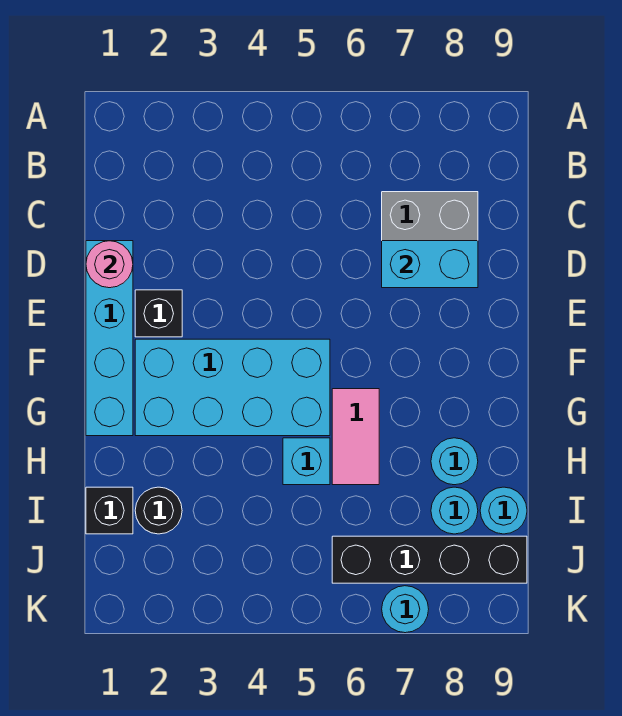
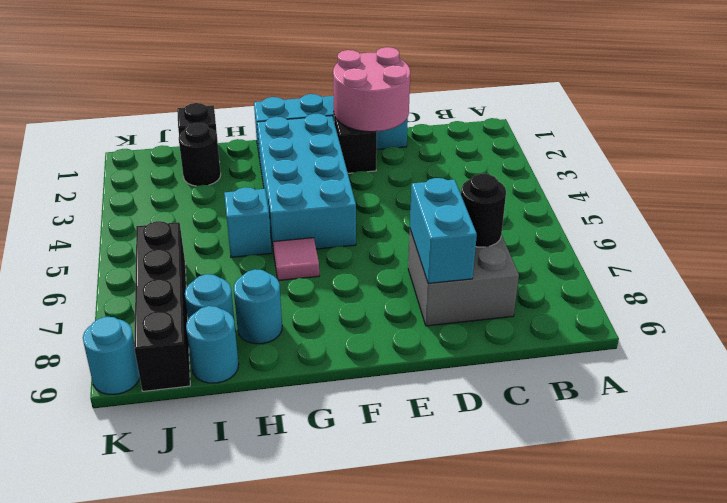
none -> black 1x1 round brick [461,174,506,247]
pink 1x1 round brick [86,241,133,288] -> pink 2x2 round brick [333,47,410,132]
pink 1x2 tile [332,389,379,485] -> pink 1x1 tile [273,238,319,281]
cyan 1x1 round brick [382,586,429,633] -> cyan 1x1 round brick moved to [83,317,140,394]

